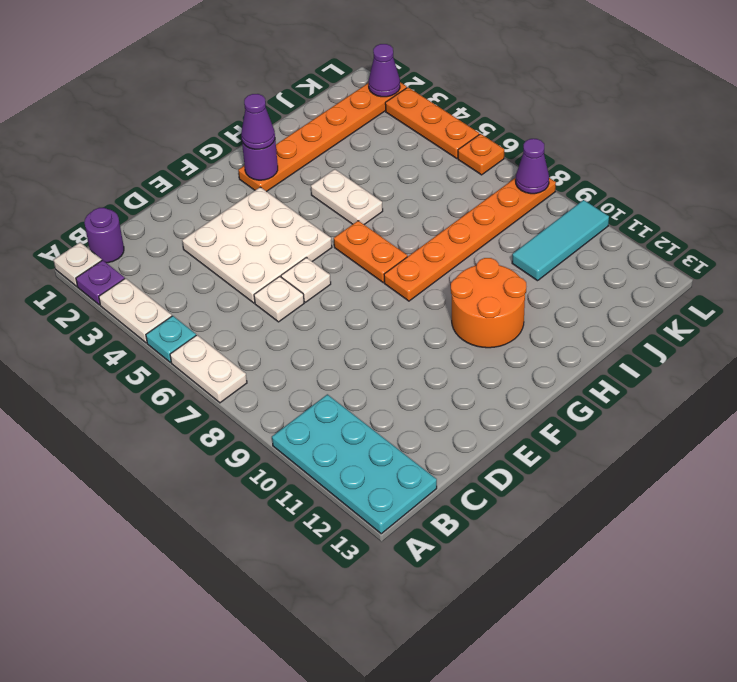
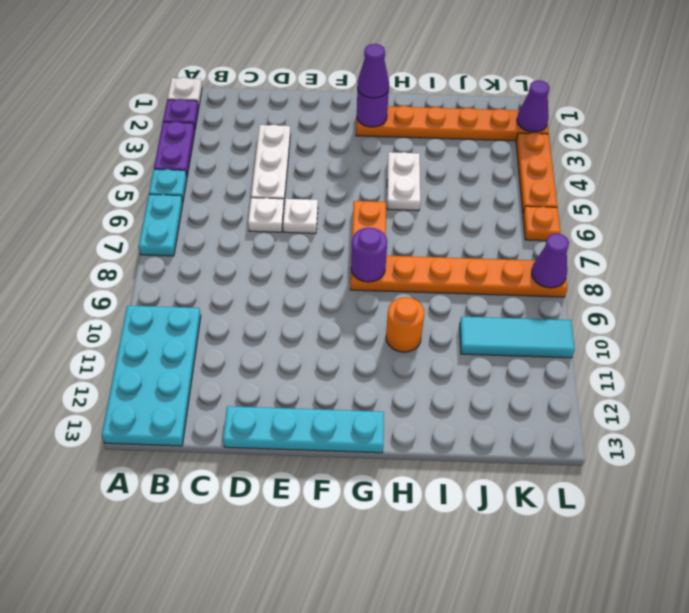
white 1x2 plate [99,278,172,343] -> purple 1x2 plate [154,121,195,177]
white 1x2 plate [170,335,247,403] -> cyan 1x2 plate [139,194,183,256]
purple 1x1 round brick [84,208,124,263] -> purple 1x1 round brick moved to [351,228,387,282]
white 3x3 plate [182,187,332,303] -> white 1x3 plate [251,125,291,202]
none -> cyan 1x4 plate [223,406,384,453]
orange 2x2 round brick [451,258,527,348] -> orange 1x1 round brick [386,297,425,352]

